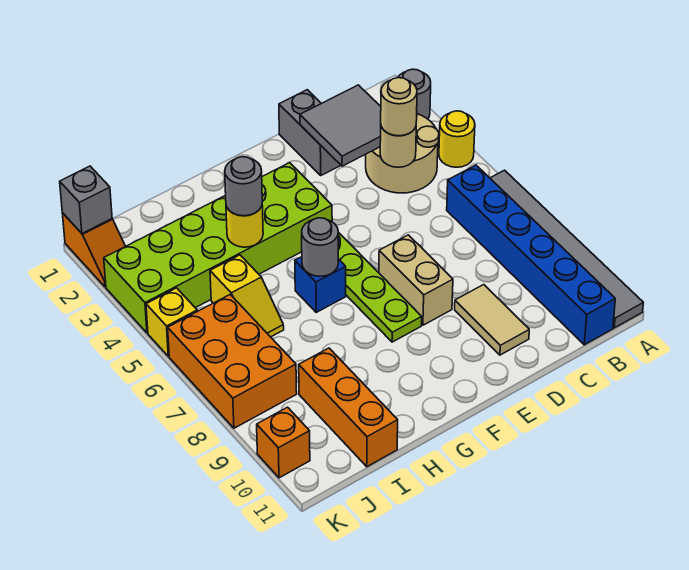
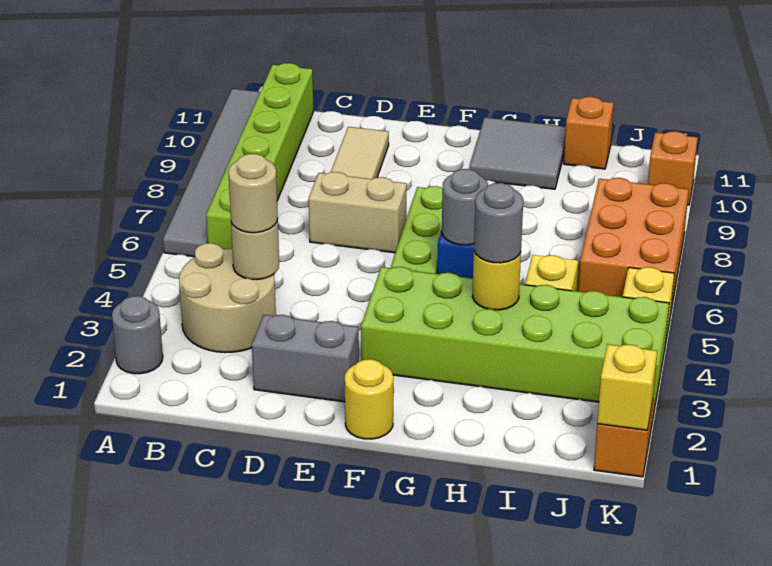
yellow 1x1 round brick [439,111,475,167] -> yellow 1x1 round brick moved to [345,359,393,439]
blue 1x6 brick [447,165,615,345] -> lime 1x6 brick [206,63,313,249]
grey 2x2 tile [300,85,381,166] -> grey 2x2 tile moved to [470,117,566,189]
grey 1x2 brick [279,90,341,175] -> grey 1x2 brick turned to [252,315,359,402]
tan 1x2 brick [379,235,453,325] -> tan 1x2 brick turned to [309,172,407,253]
orange 1x3 brick [299,348,398,467] -> orange 1x1 brick [564,97,614,169]
grey 1x1 brick [60,166,112,233] -> yellow 1x1 brick [597,344,657,430]

